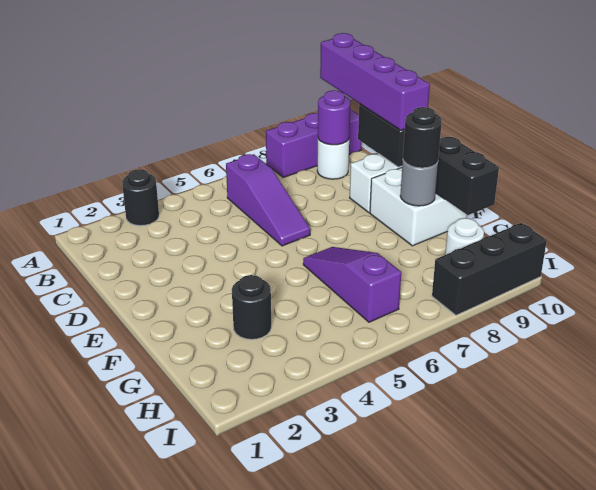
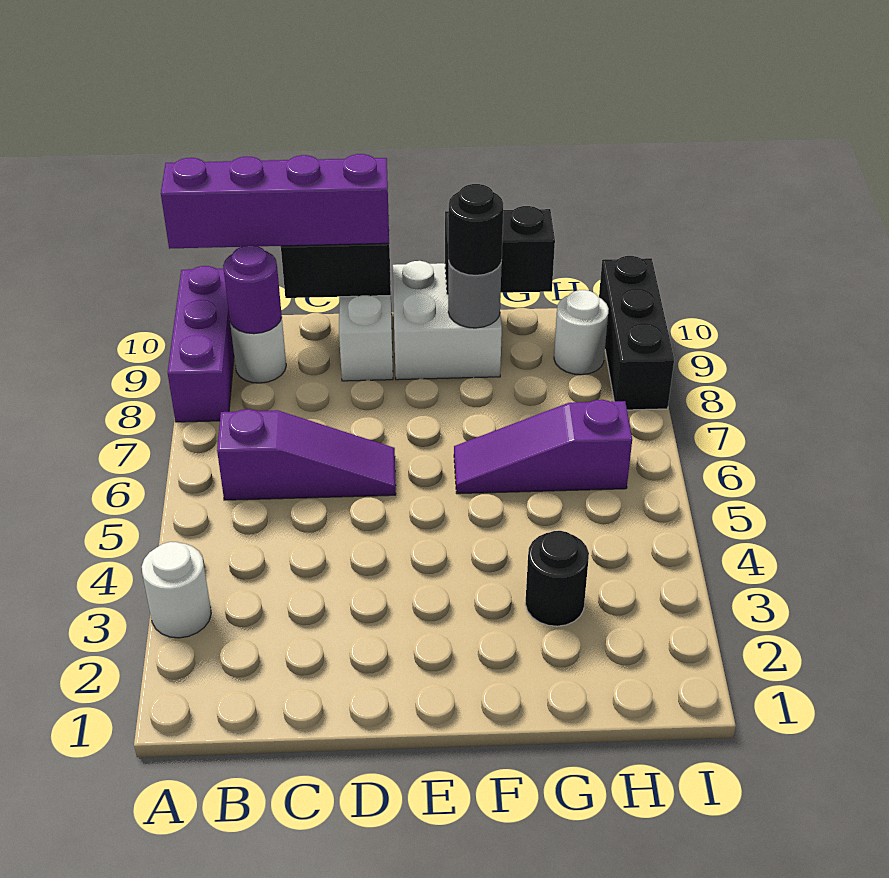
black 1x1 round brick [122,169,159,226] -> white 1x1 round brick [142,542,211,638]

